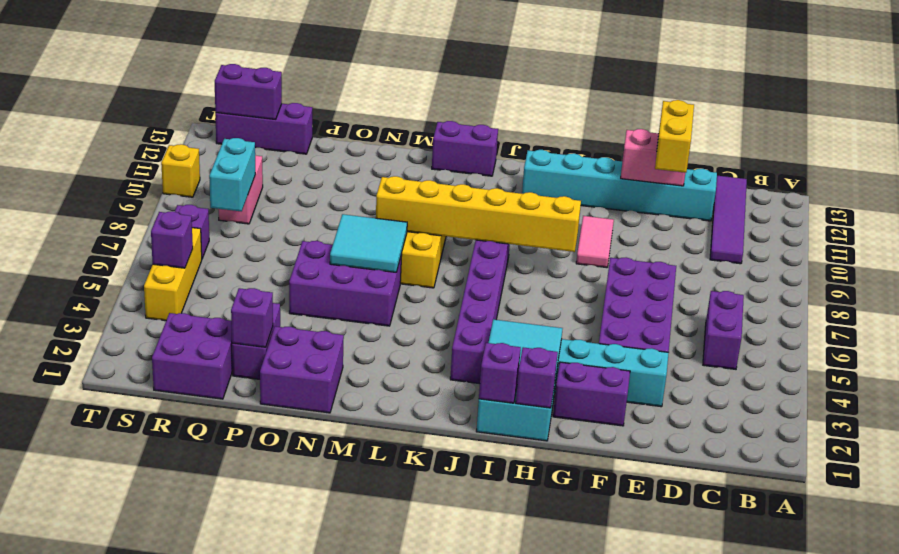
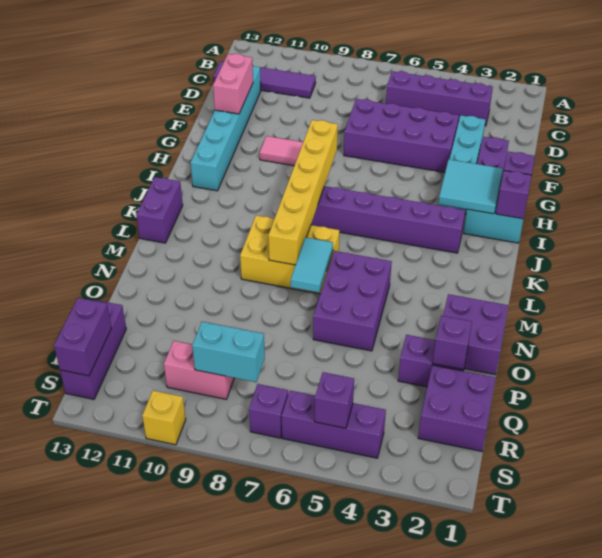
purple 1x2 brick [703,291,744,369] -> purple 1x4 brick [386,71,493,126]
yellow 1x2 brick [655,100,694,173] -> none
cyan 2x2 tile [330,214,407,272] -> cyan 1x2 tile [291,237,333,292]
yellow 1x3 brick [144,228,202,321] -> purple 1x3 brick [282,391,386,458]

